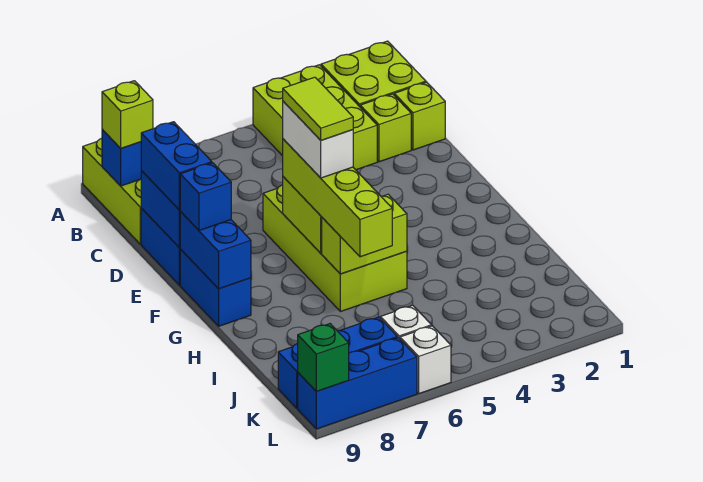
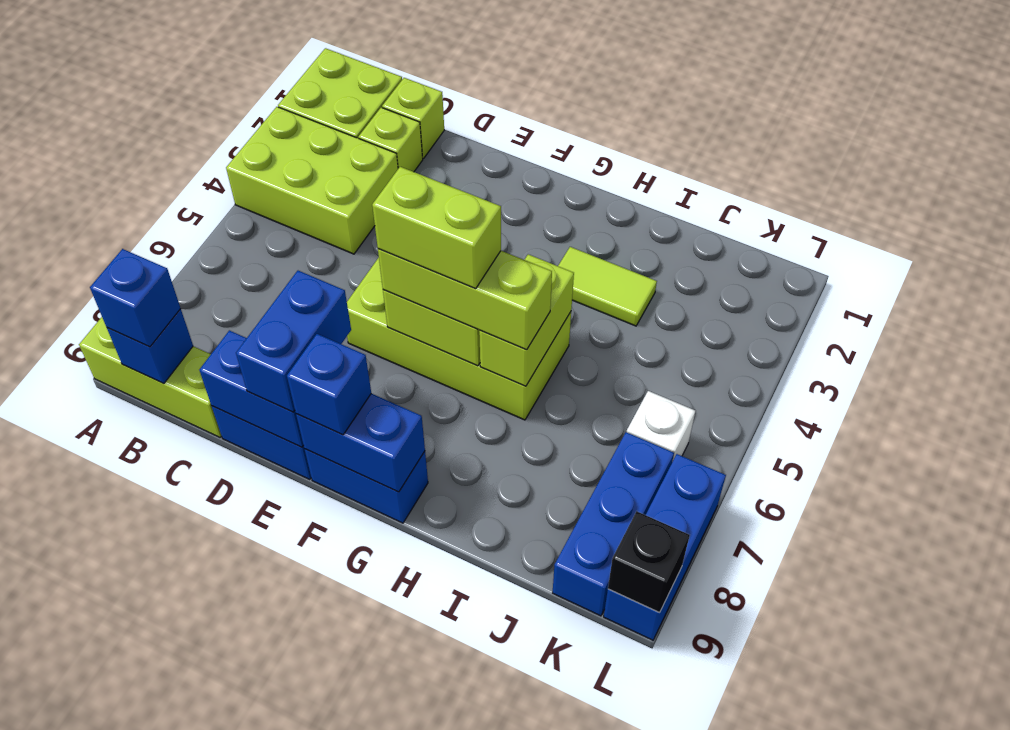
lime 1x1 brick [102,81,153,148] -> blue 1x1 brick [90,249,181,347]
blue 1x2 brick [141,122,212,210] -> blue 1x2 brick turned to [236,271,351,412]
lime 1x4 brick [283,139,392,257] -> lime 1x3 brick [378,249,552,350]
white 1x2 brick [283,101,353,178] -> lime 1x2 brick [372,167,501,289]
lime 1x2 tile [283,77,353,140] -> lime 1x2 tile moved to [558,247,657,326]
white 1x1 brick [400,326,451,394] -> none
green 1x1 brick [298,324,349,391] -> black 1x1 brick [608,511,690,613]

